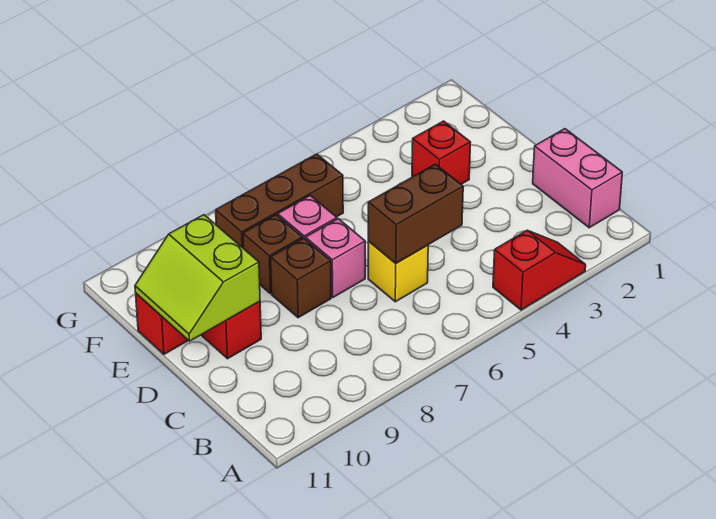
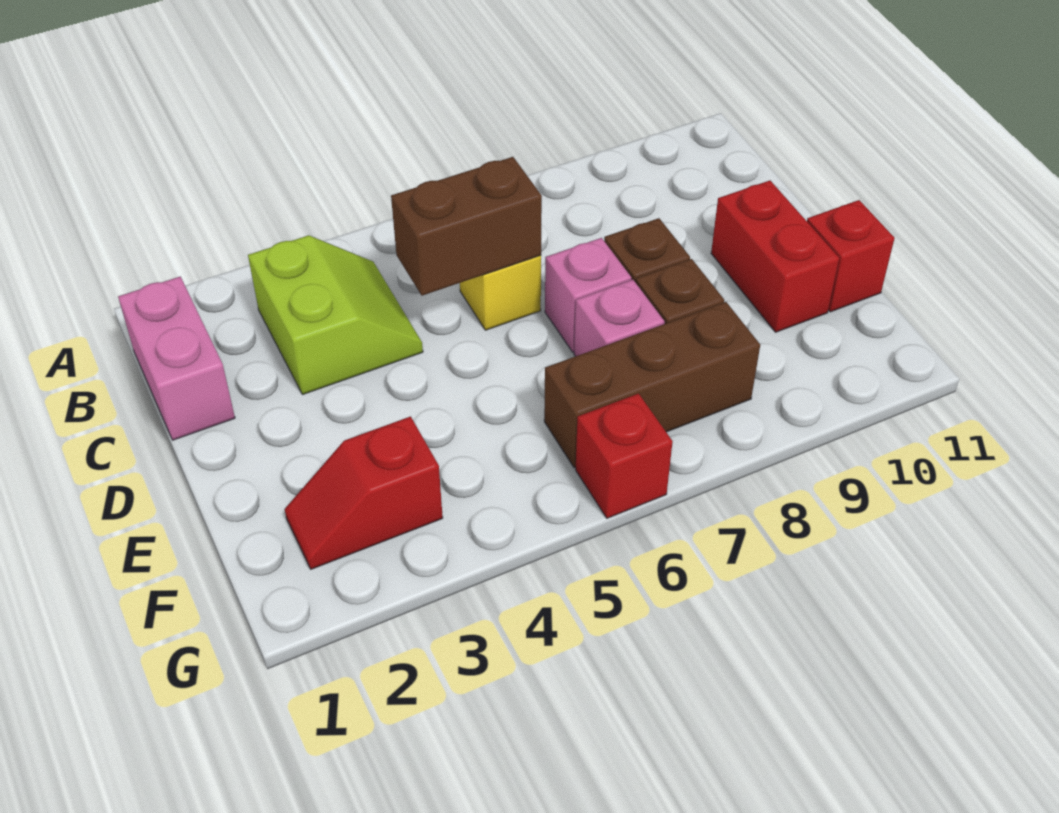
red 1x2 slope [493,230,586,310] -> red 1x2 slope moved to [285,417,443,569]
lime 2x2 slope [135,215,260,341] -> lime 2x2 slope moved to [248,235,423,395]
red 1x1 brick [412,121,471,184] -> red 1x1 brick moved to [576,394,673,518]

